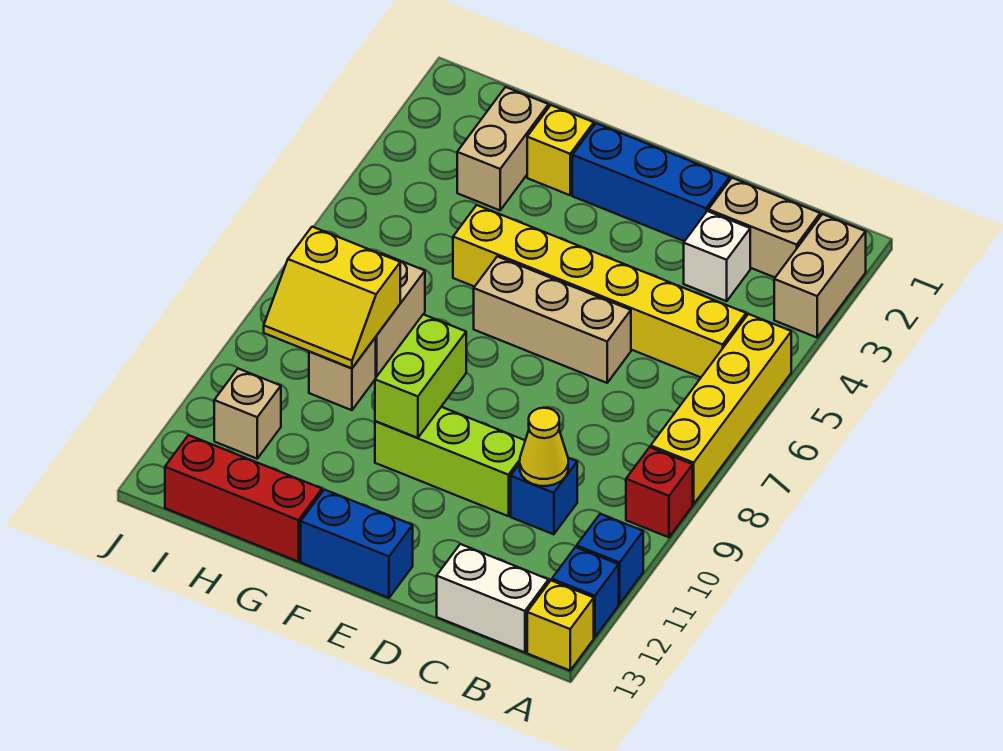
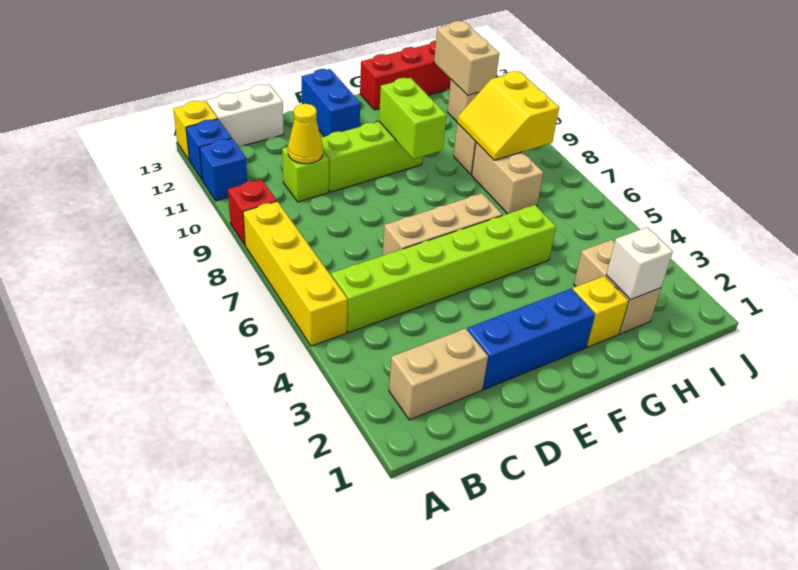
tan 1x2 brick [774,214,866,337] -> tan 1x2 brick moved to [434,21,499,95]
yellow 1x6 brick [453,205,746,377] -> lime 1x6 brick [331,205,556,333]
white 1x1 brick [684,211,750,301] -> white 1x1 brick moved to [606,227,673,299]
blue 1x1 brick [511,458,577,534] -> lime 1x1 brick [282,147,329,202]
blue 1x2 brick [301,490,413,598] -> blue 1x2 brick turned to [302,69,360,137]
yellow 2x2 slope [264,227,400,368] -> yellow 2x2 slope turned to [457,71,559,160]

